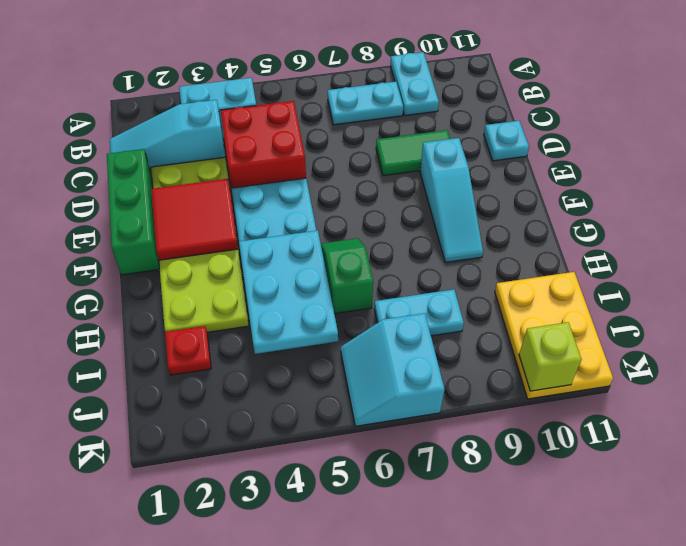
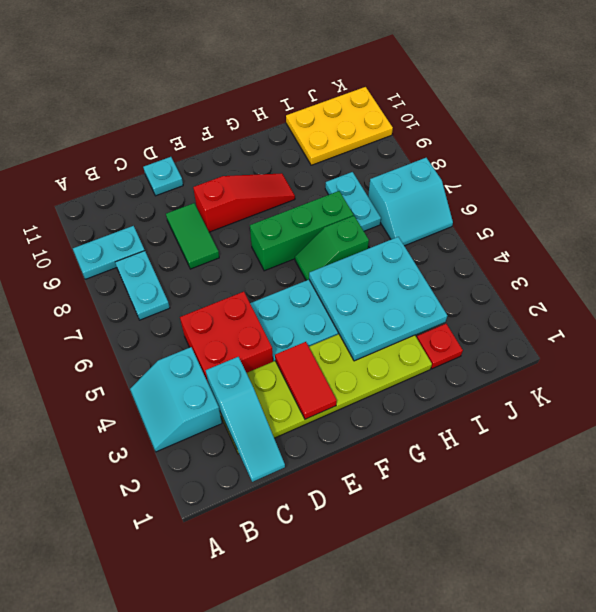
green 1x3 brick [107,149,159,275] -> green 1x3 brick moved to [250,191,353,271]
red 2x2 tile [151,179,238,260] -> red 1x2 tile [275,342,337,419]
cyan 1x3 slope [420,138,483,263] -> red 1x3 slope [193,173,295,232]
cyan 2x3 plate [239,230,338,354] -> cyan 3x3 plate [309,237,447,361]
lime 1x1 brick [519,322,581,391] -> none

